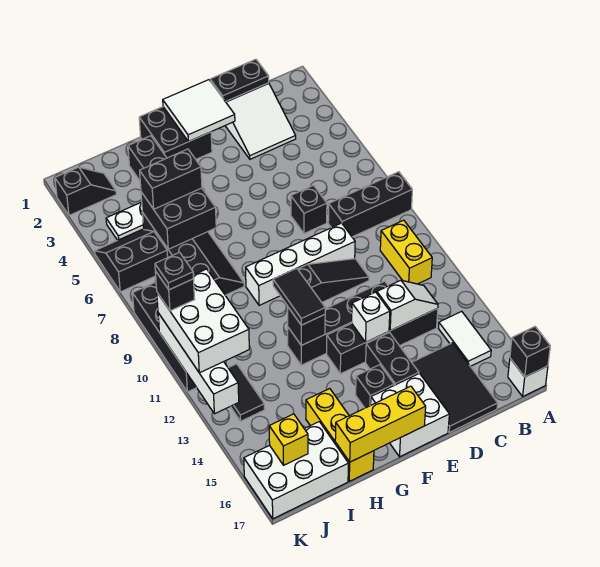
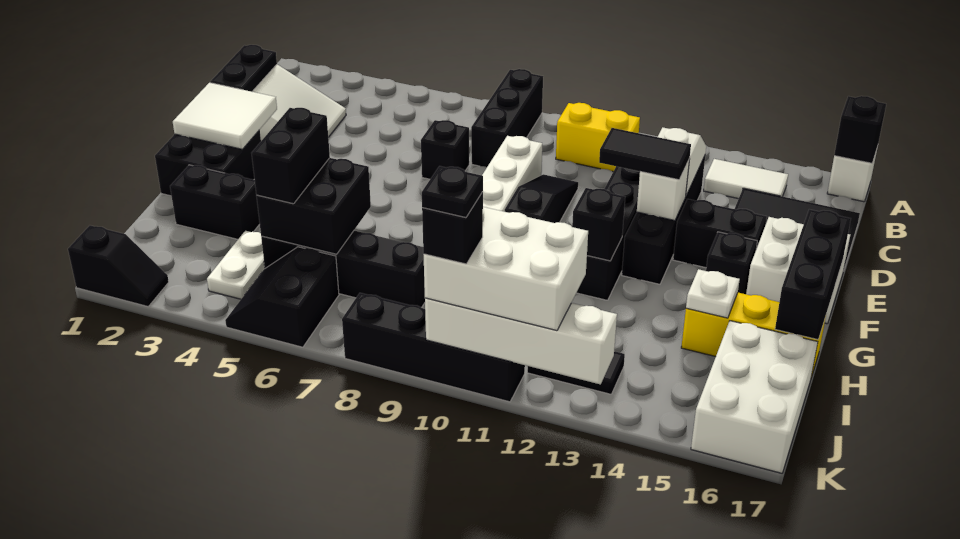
yellow 1x3 brick [335,386,426,462] -> black 1x3 brick [775,209,851,340]
black 1x2 tile [273,268,325,325] -> black 1x2 tile moved to [599,128,691,180]
none -> white 1x1 plate [686,269,740,318]
black 1x2 slope [55,167,116,215] -> black 1x2 slope turned to [68,225,169,306]
yellow 1x1 brick [269,414,308,465] -> none

